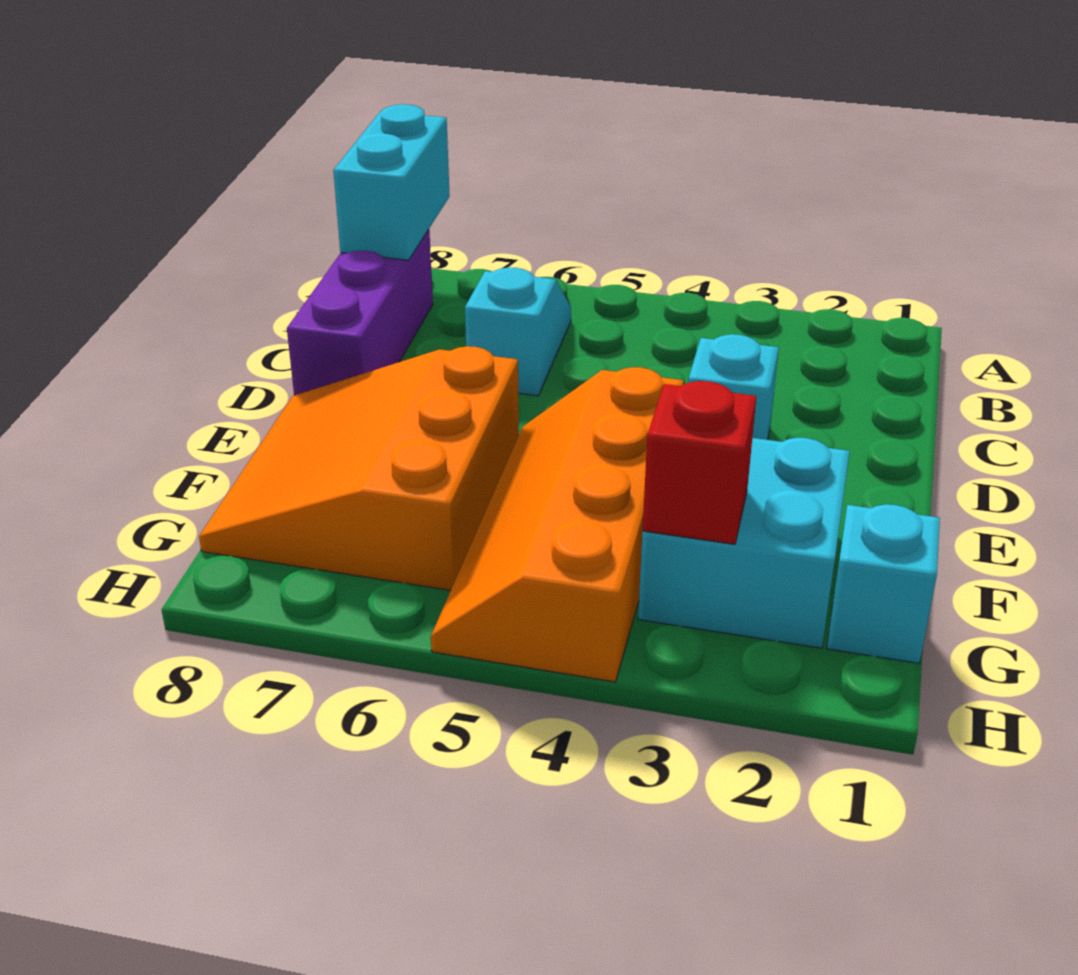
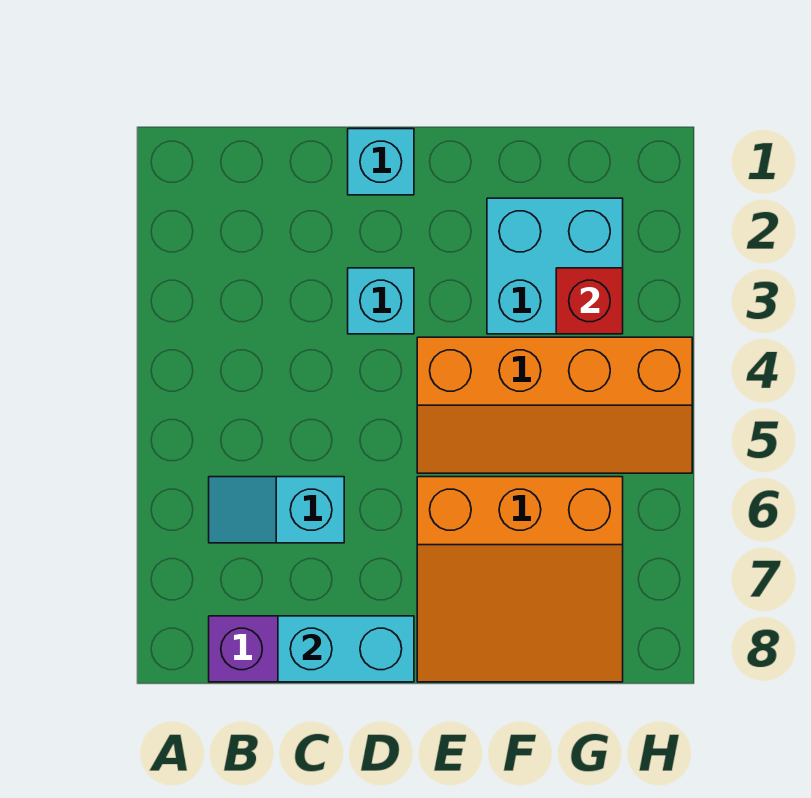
cyan 1x2 brick [333,104,450,260] -> cyan 1x2 brick moved to [278,616,414,682]
cyan 1x1 brick [827,504,940,663] -> cyan 1x1 brick moved to [348,129,414,195]

